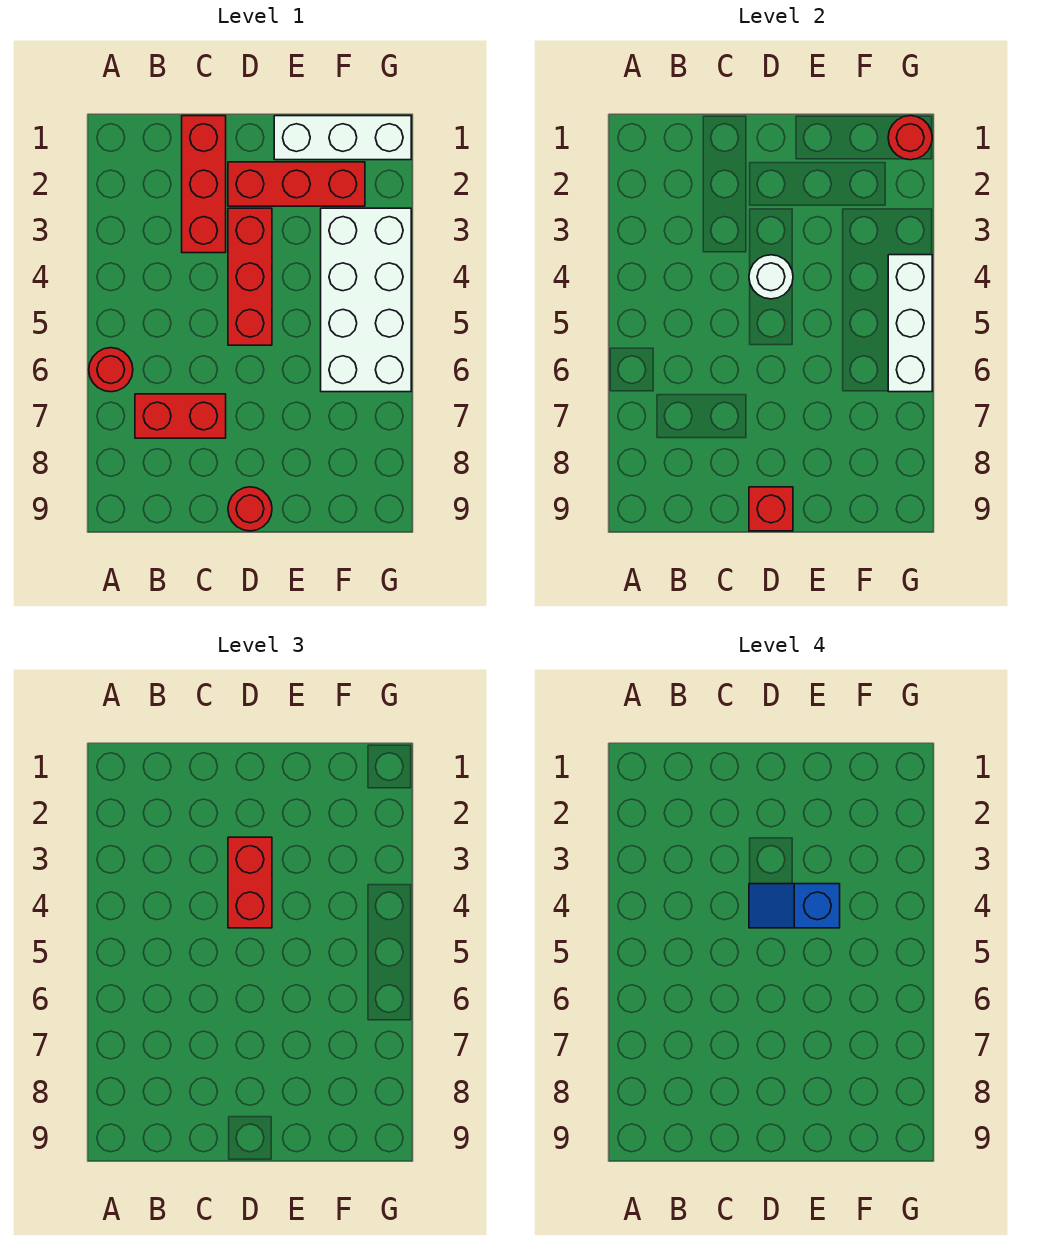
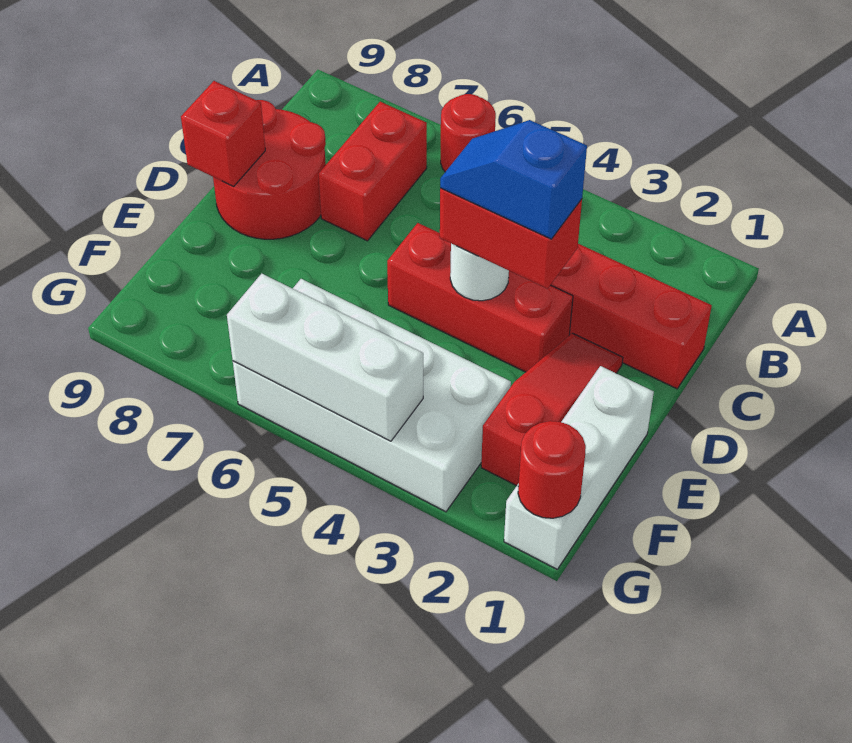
red 1x3 brick [228,162,365,206] -> red 1x3 slope [481,333,623,486]
blue 1x2 slope [749,884,840,928] -> blue 1x2 slope turned to [440,120,587,239]
red 1x1 round brick [228,487,272,531] -> red 2x2 round brick [213,100,326,239]

